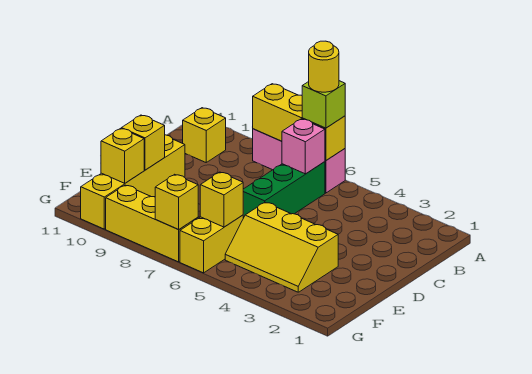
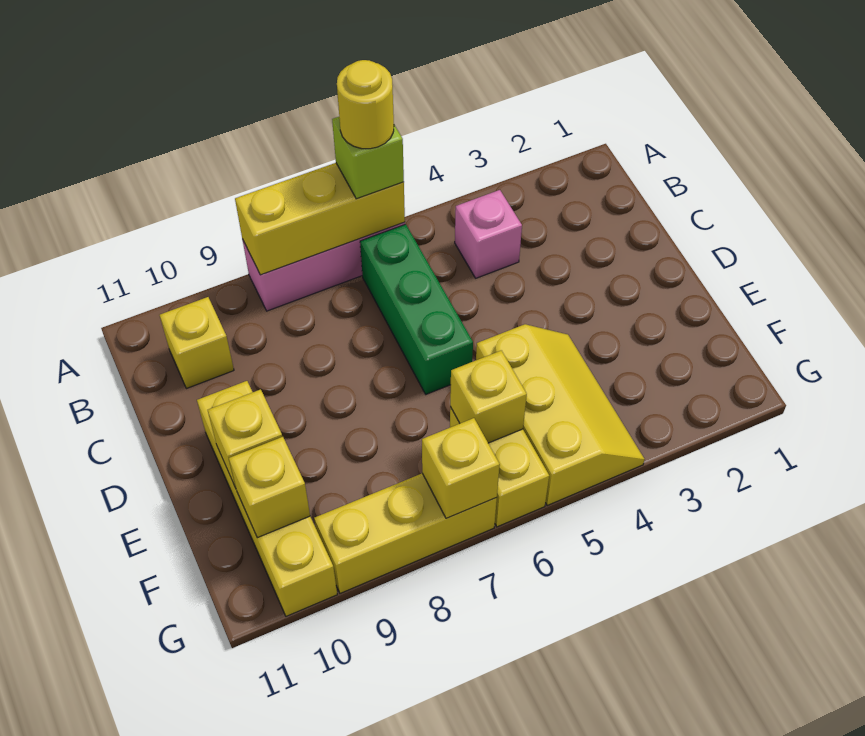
pink 1x1 brick [282,119,325,174] -> pink 1x1 brick moved to [455,190,522,278]
yellow 2x3 slope [225,202,338,292] -> yellow 2x3 slope turned to [476,324,645,505]

